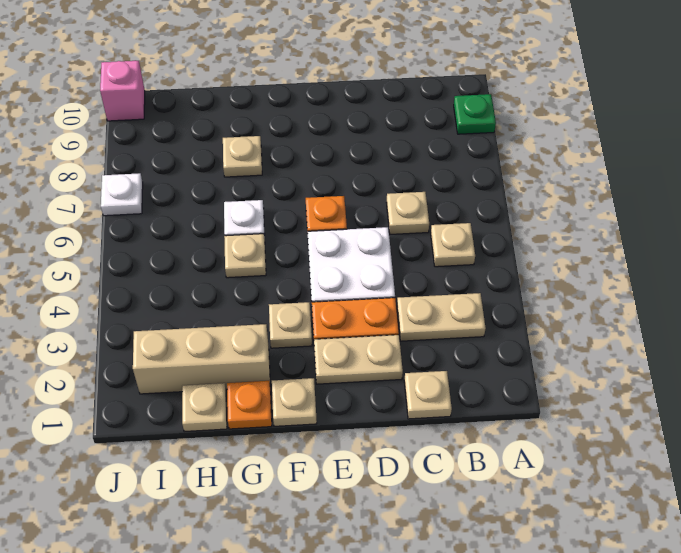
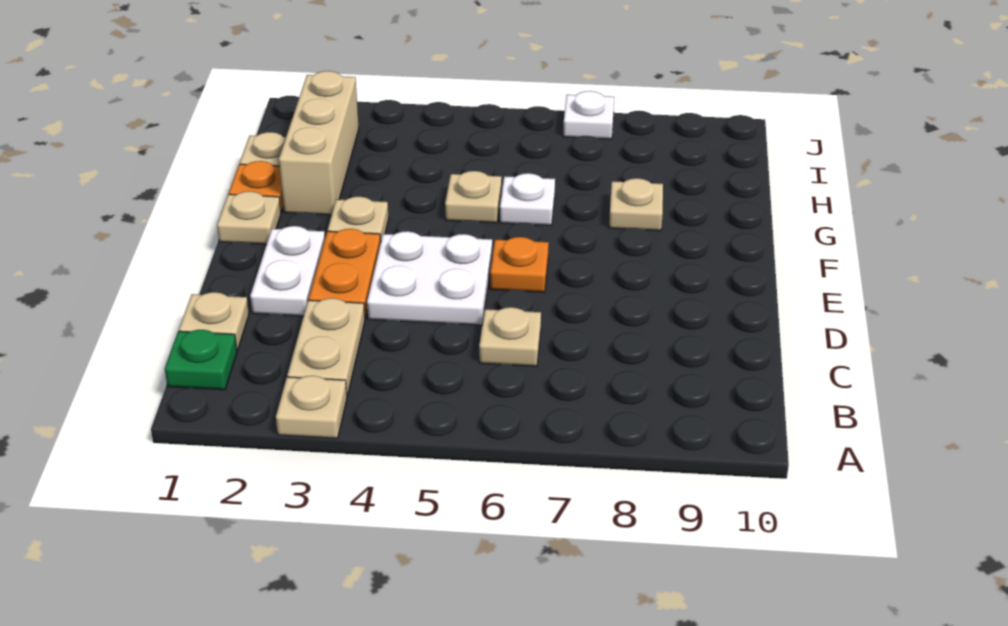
green 1x1 plate [454,94,496,134] -> green 1x1 plate moved to [165,330,237,390]
tan 1x1 plate [431,223,475,267] -> tan 1x1 plate moved to [276,376,347,438]
tan 1x2 plate [314,335,403,384] -> white 1x2 plate [250,226,325,316]
pink 1x1 brick [100,61,145,121] -> none

